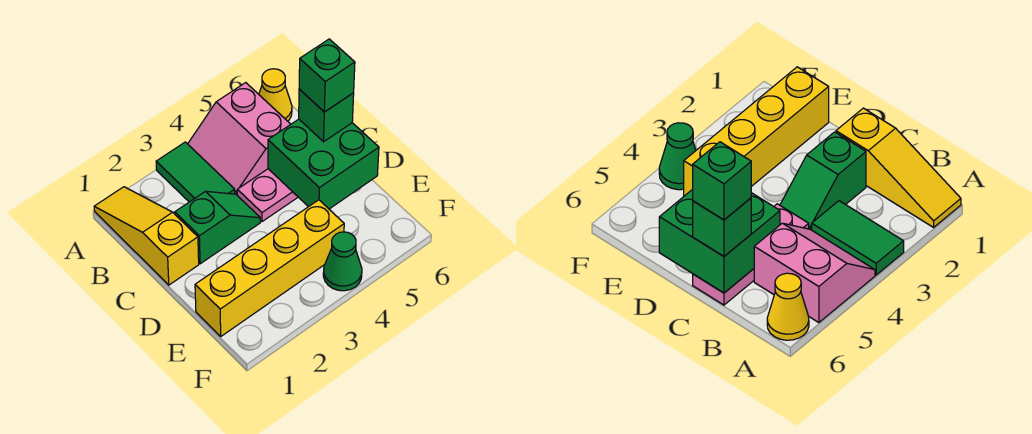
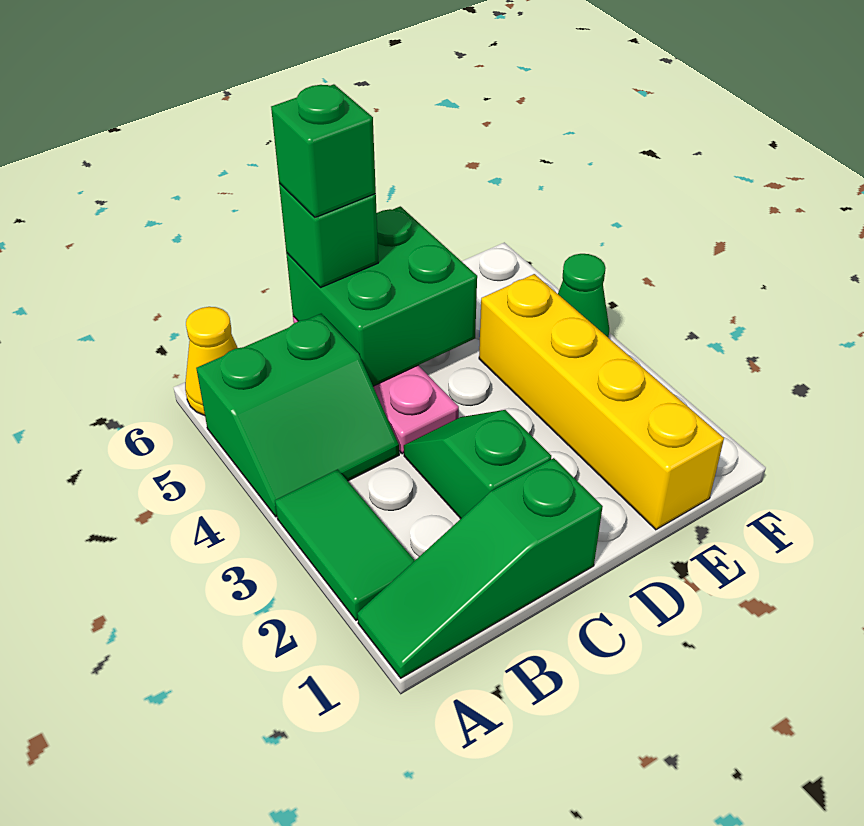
yellow 1x3 slope [94,187,199,285] -> green 1x3 slope [357,458,603,678]
green 1x2 tile [156,142,235,202] -> green 1x2 tile turned to [275,470,415,621]
pink 2x2 slope [188,83,291,195] -> green 2x2 slope [196,314,399,517]

